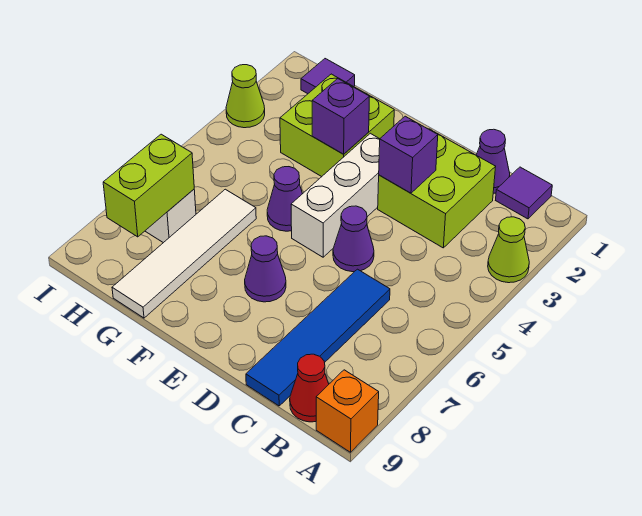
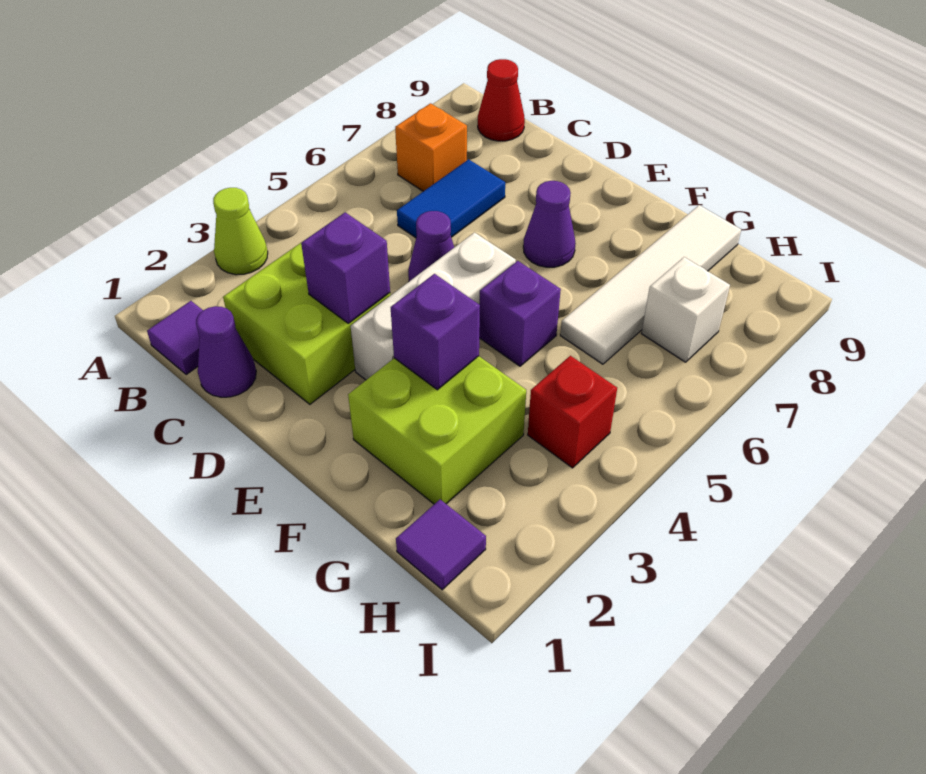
orange 1x1 brick [316,370,379,452] -> orange 1x1 brick moved to [395,103,467,191]
blue 1x4 tile [246,269,390,406] -> blue 1x2 tile [397,159,505,238]
purple 1x1 cone [267,167,302,231] -> purple 1x1 brick [479,261,561,366]
none -> red 1x1 brick [528,356,617,468]
lime 1x2 brick [103,134,194,237] -> none
lime 1x1 cone [226,65,265,128] -> none

